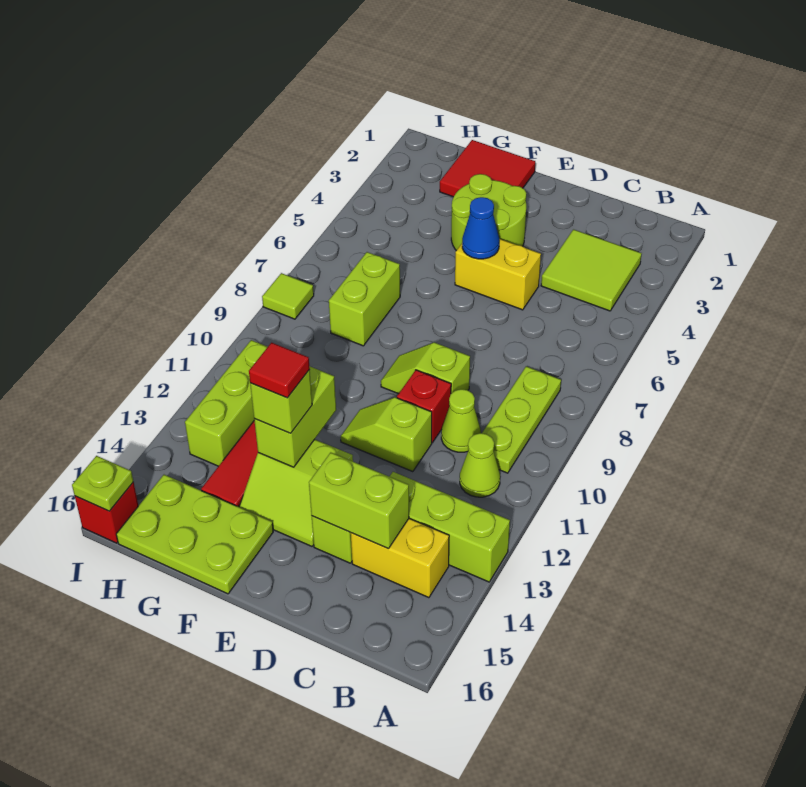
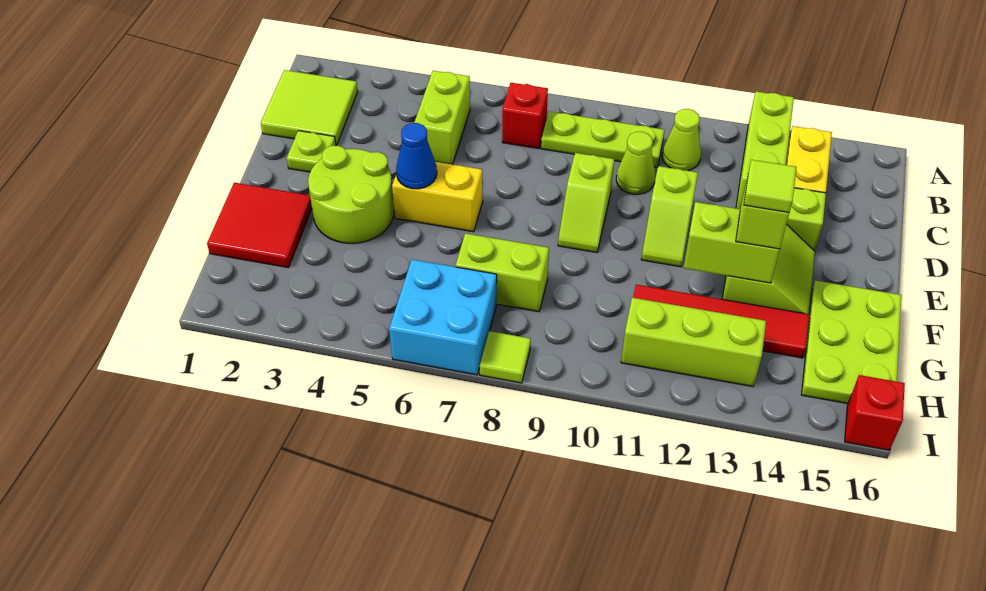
lime 2x2 tile [541,230,642,311] -> lime 2x2 tile moved to [261,70,358,146]
lime 1x2 brick [309,453,409,549] -> lime 1x2 brick moved to [414,71,470,164]
yellow 1x2 brick [455,239,541,310] -> yellow 1x2 brick turned to [392,162,483,232]
red 1x1 brick [397,370,451,443] -> red 1x1 brick moved to [502,83,548,149]
red 1x1 tile [249,343,310,398] -> lime 1x1 tile [744,160,797,213]
none -> cyan 2x2 brick [389,260,497,375]
lime 1x1 plate [72,456,133,511] -> lime 1x1 plate moved to [287,131,336,172]

